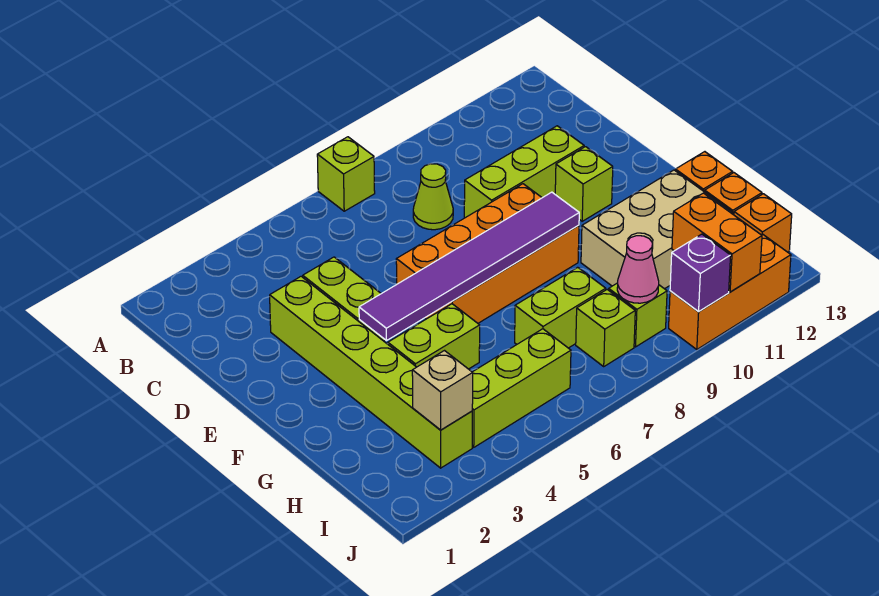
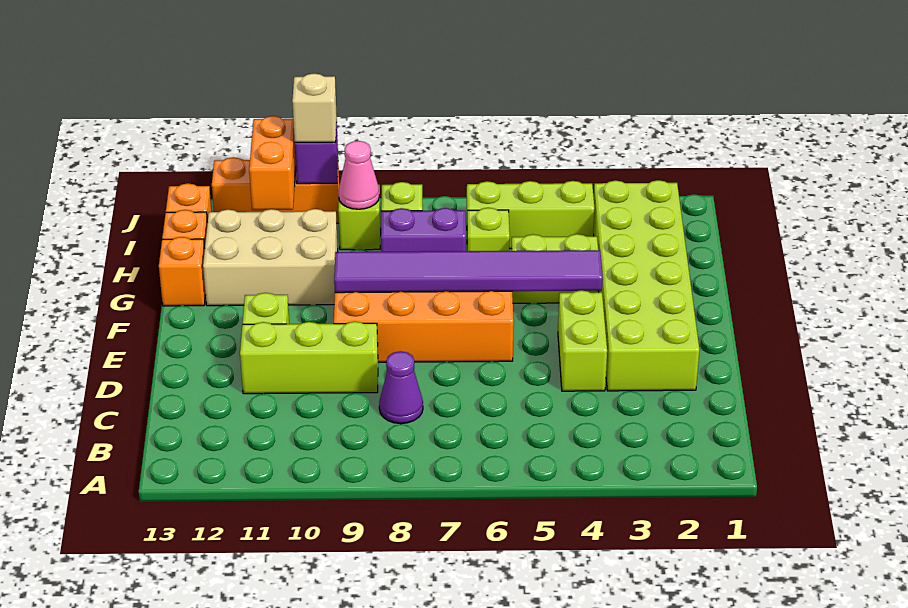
lime 1x1 brick [317,137,375,211] -> lime 1x1 brick moved to [467,208,510,251]
lime 1x1 cone [413,164,453,230] -> purple 1x1 cone [379,351,423,424]
lime 1x6 brick [270,276,472,468] -> lime 2x6 brick [593,180,699,391]
lime 1x2 brick [515,267,606,348] -> purple 1x2 brick [381,208,466,252]
tan 1x1 brick [412,351,473,430] -> tan 1x1 brick moved to [292,73,337,142]

